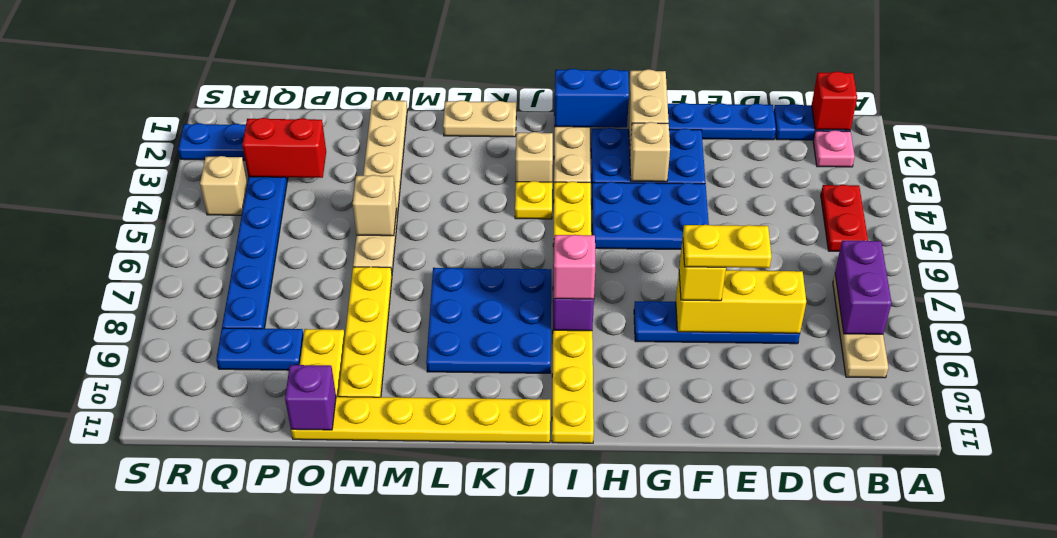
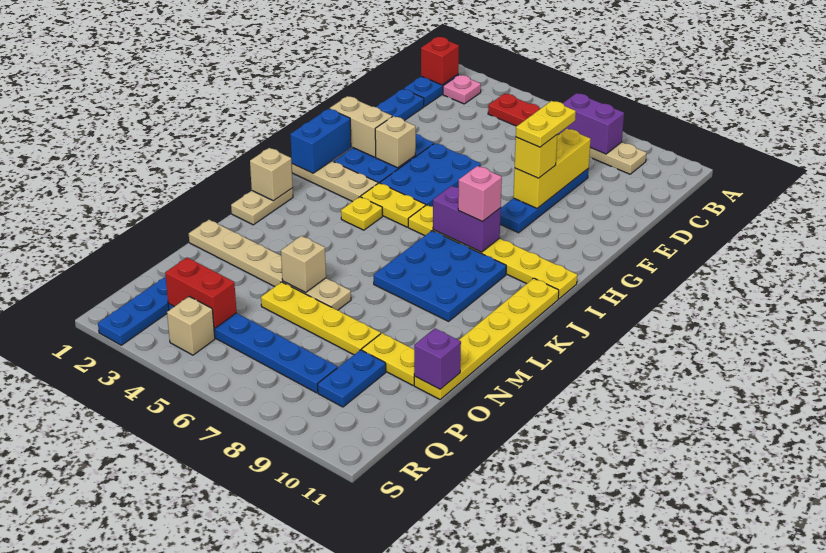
tan 1x1 brick [516,132,553,182] -> tan 1x1 brick moved to [250,148,293,201]
yellow 1x4 plate [338,267,392,397] -> yellow 1x4 plate moved to [261,282,381,355]
red 1x2 brick [242,118,326,178] -> red 1x2 brick turned to [165,258,237,328]

